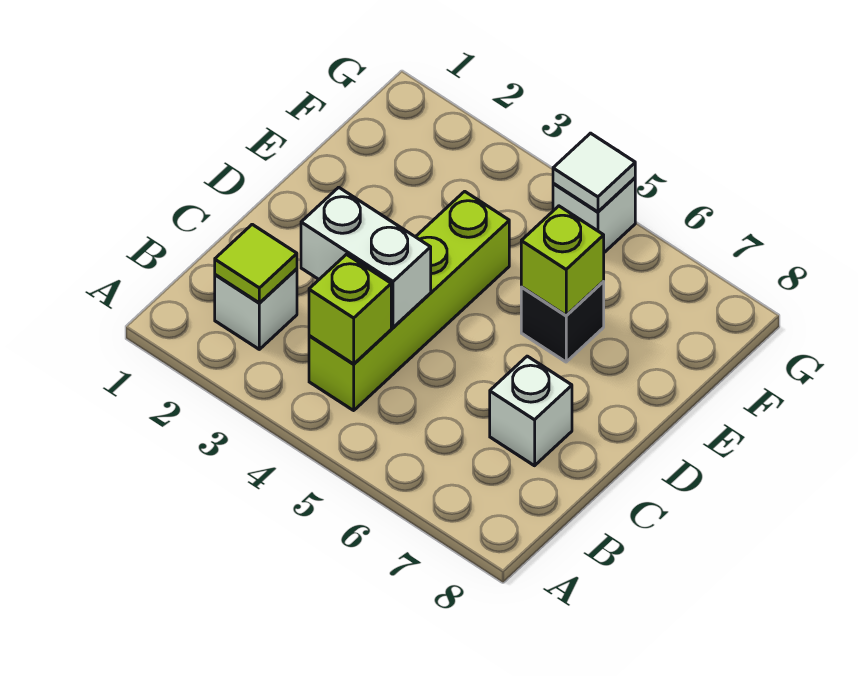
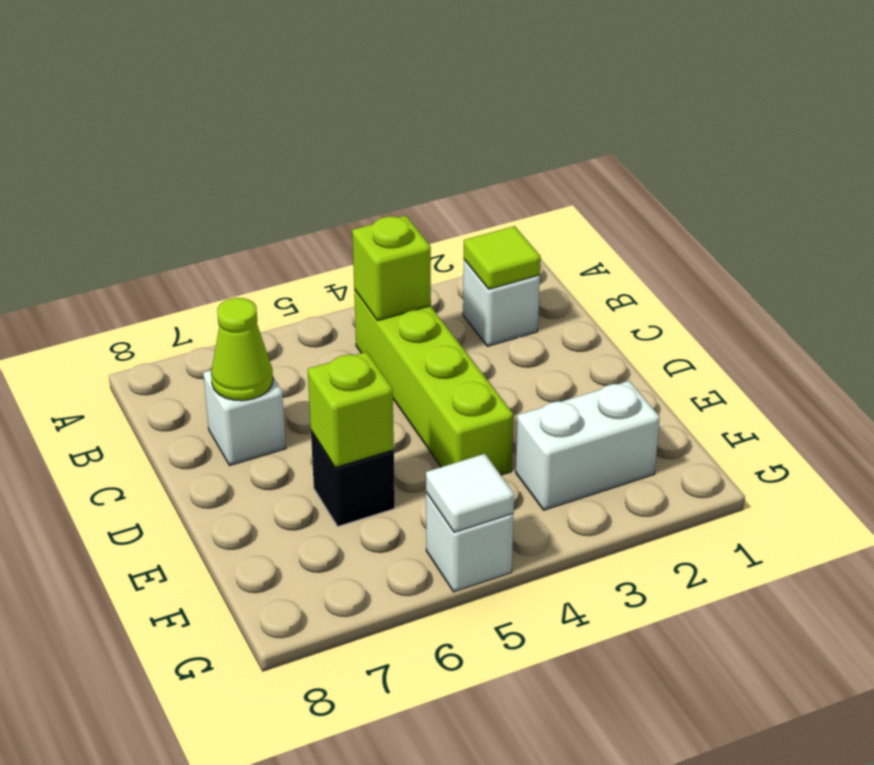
white 1x2 brick [301,187,431,327] -> white 1x2 brick moved to [516,381,660,510]
none -> lime 1x1 cone [211,298,273,401]

